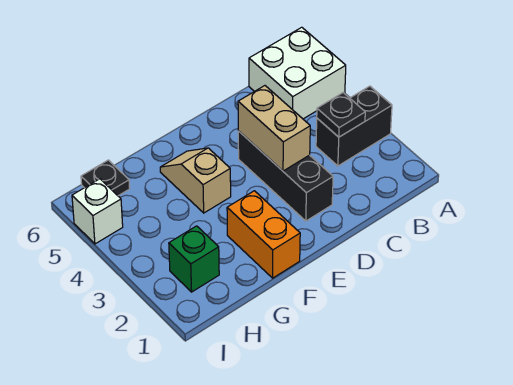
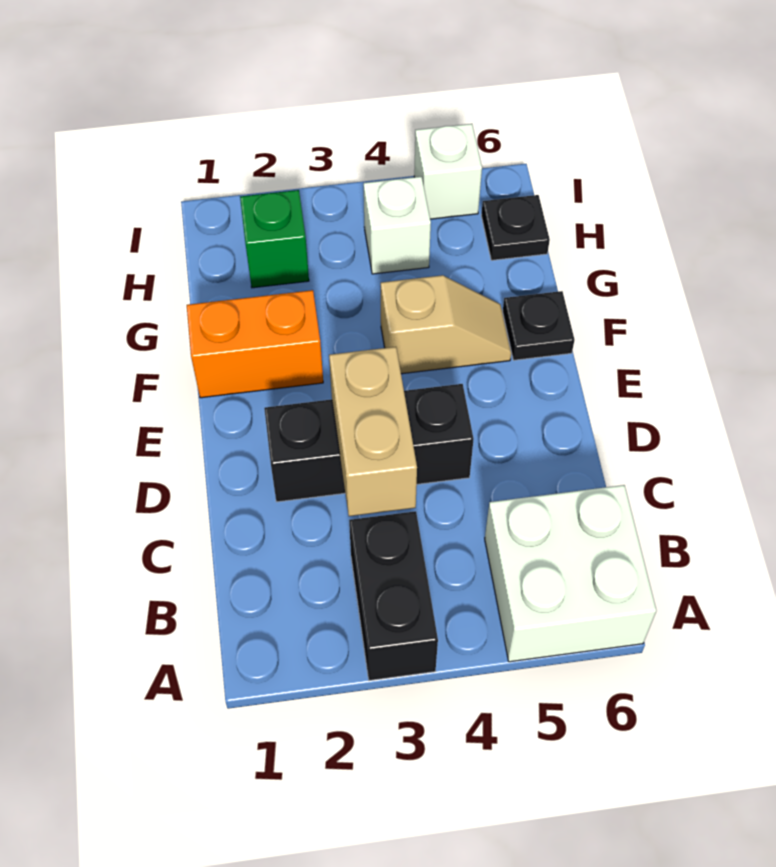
black 1x1 plate [317,93,365,137] -> black 1x1 plate moved to [503,291,575,360]
tan 1x2 brick [238,86,310,171] -> tan 1x2 brick turned to [329,347,417,516]
none -> white 1x1 brick [364,177,431,274]

